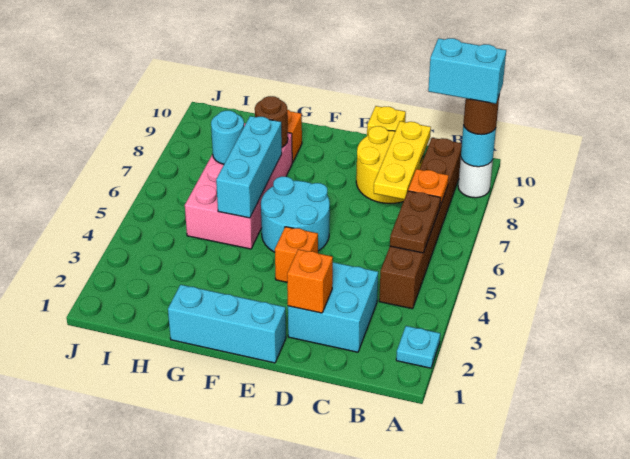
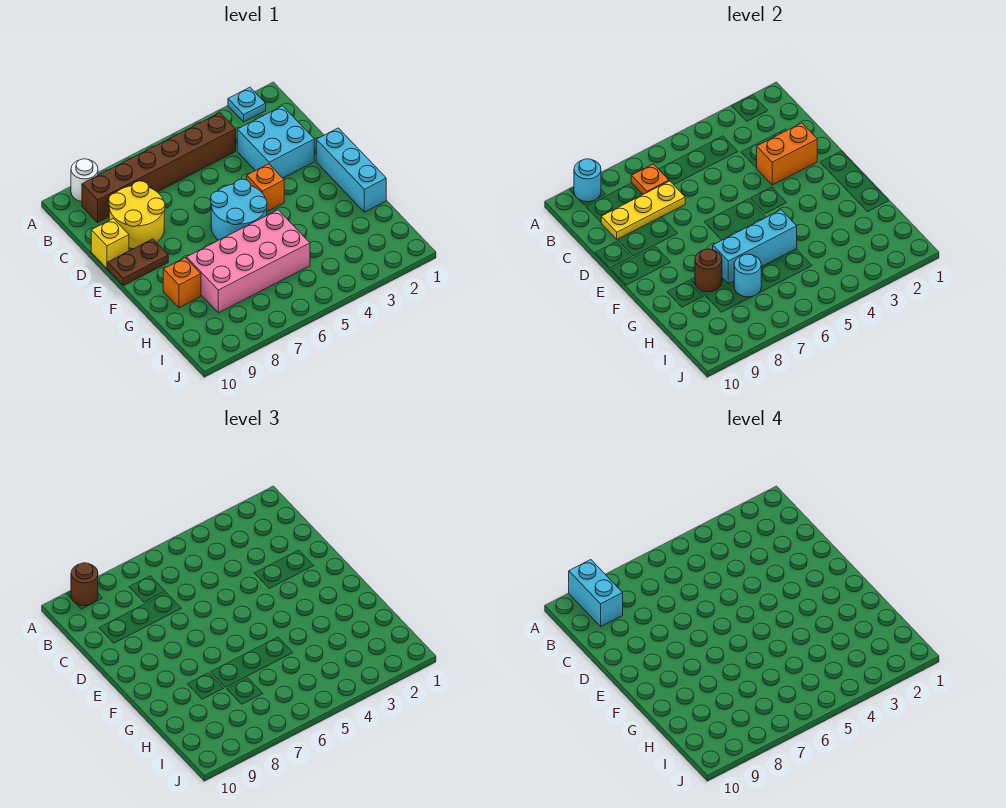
brown 1x2 plate [390,191,441,253] -> brown 1x2 plate moved to [108,239,168,285]
orange 1x1 brick [287,249,333,313] -> orange 1x2 brick [757,123,817,185]

